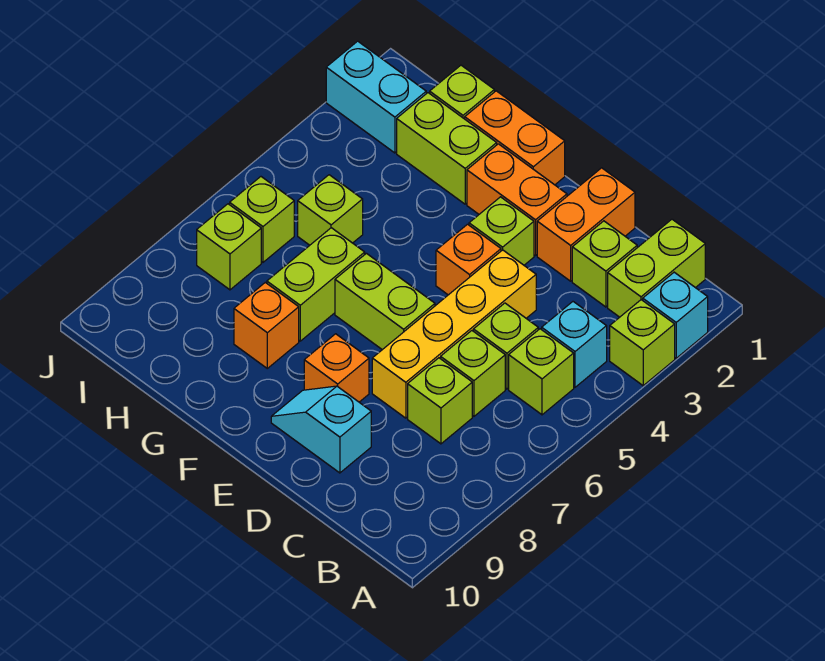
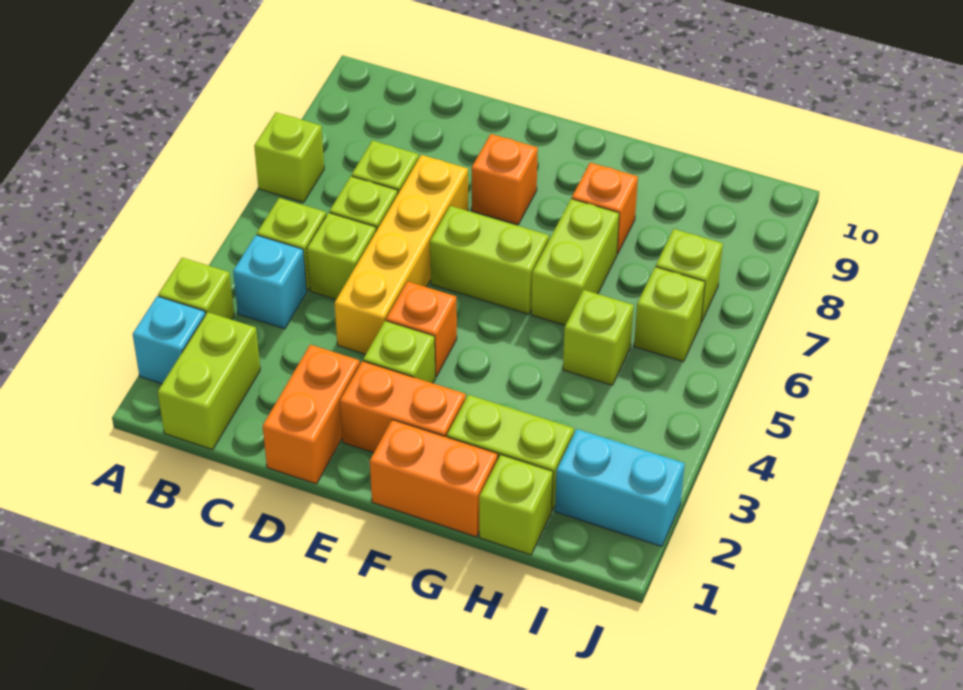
lime 1x1 brick [572,221,637,307] -> lime 1x1 brick moved to [254,112,324,202]
cyan 1x2 slope [271,386,371,473] -> none

